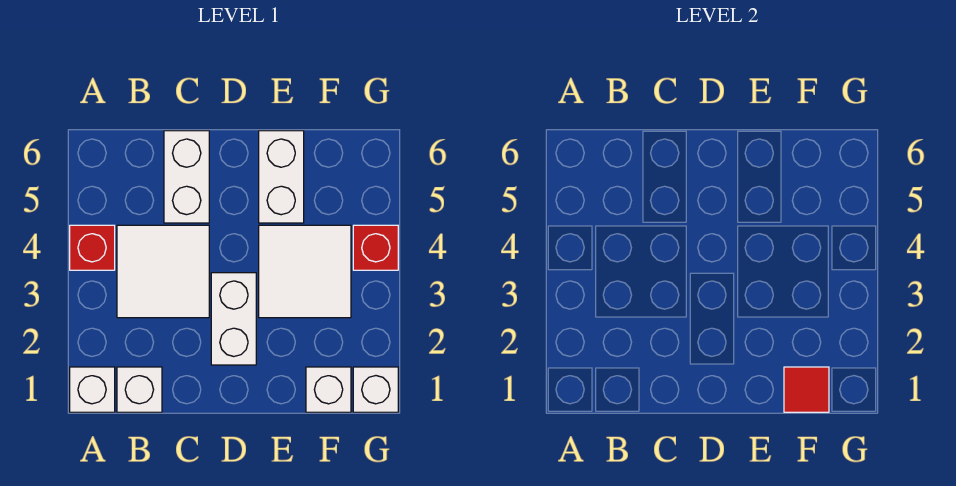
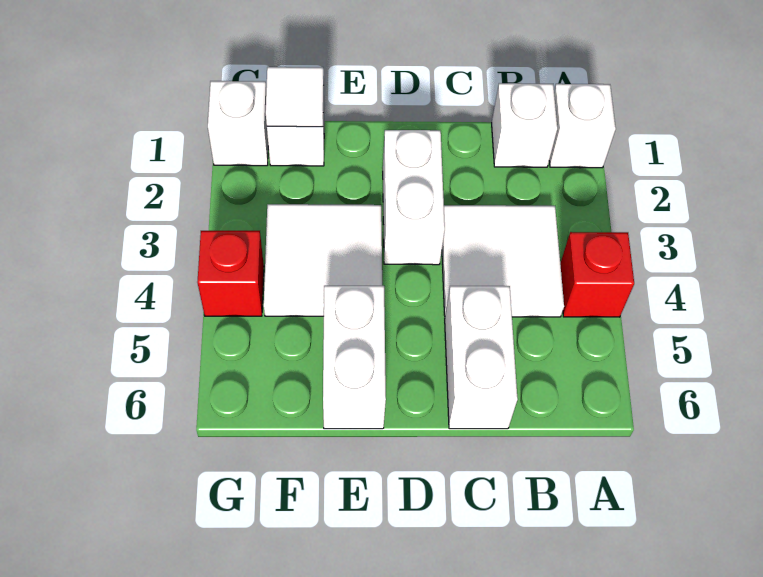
red 1x1 tile [784,367,829,412] -> white 1x1 tile [266,67,324,127]

